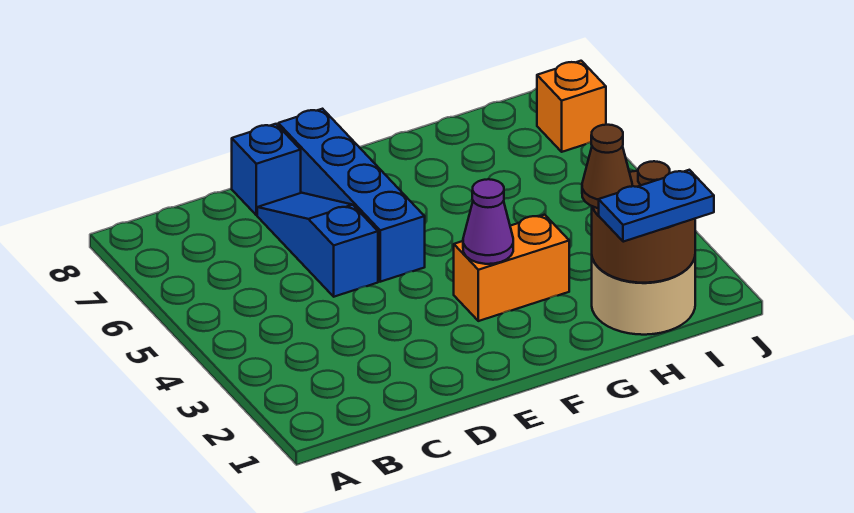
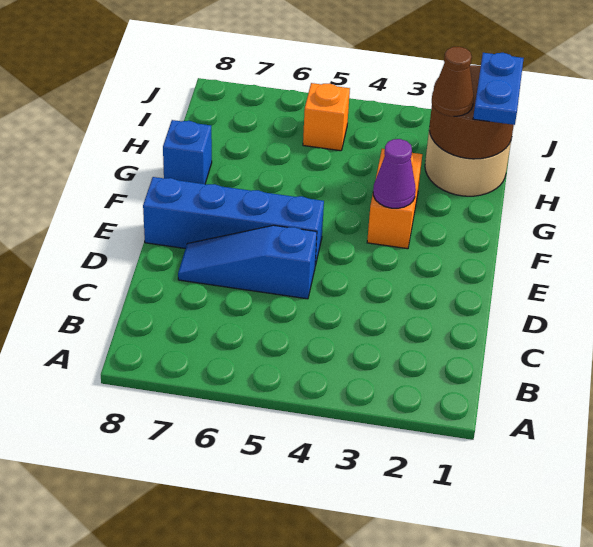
blue 1x1 brick [232,124,301,215] -> blue 1x1 brick moved to [163,120,212,184]
orange 1x1 brick [537,61,606,152] -> orange 1x1 brick moved to [303,83,350,151]

